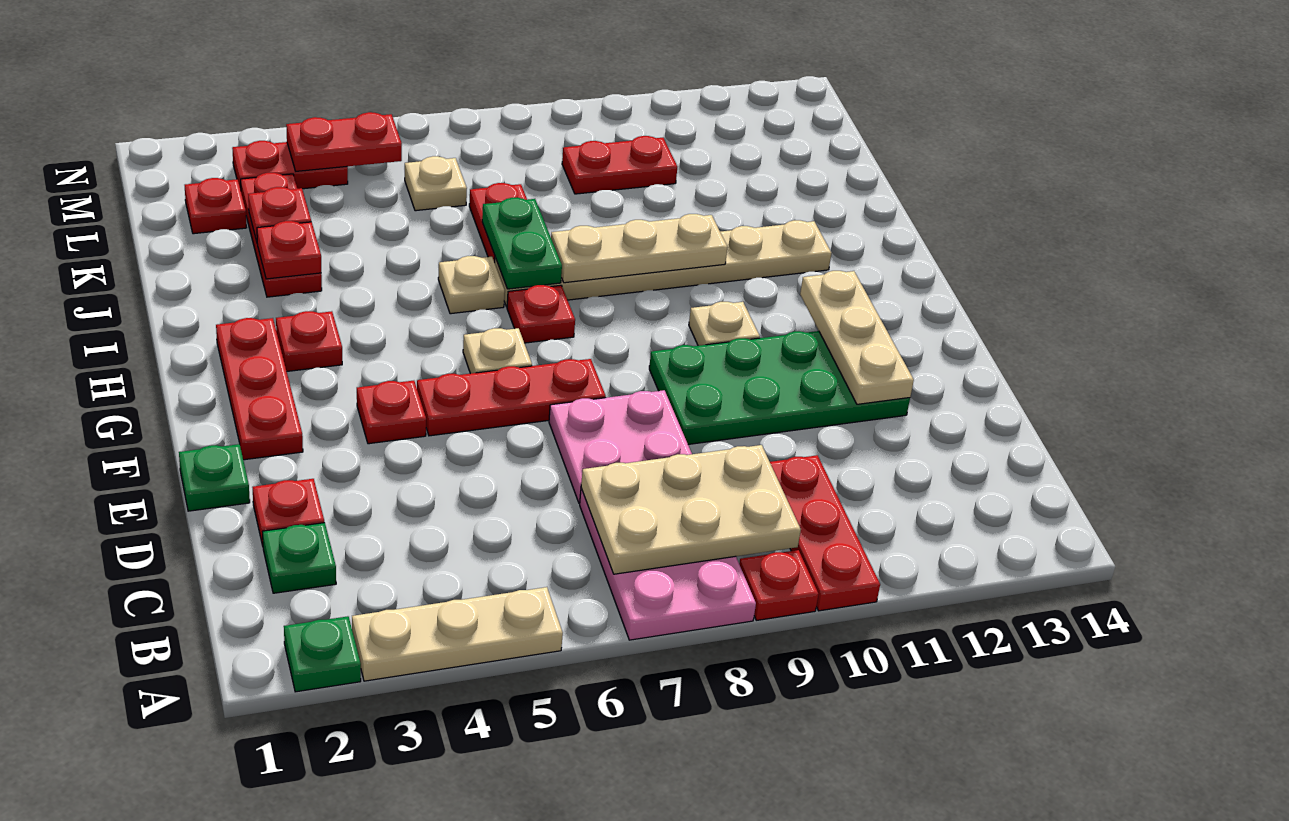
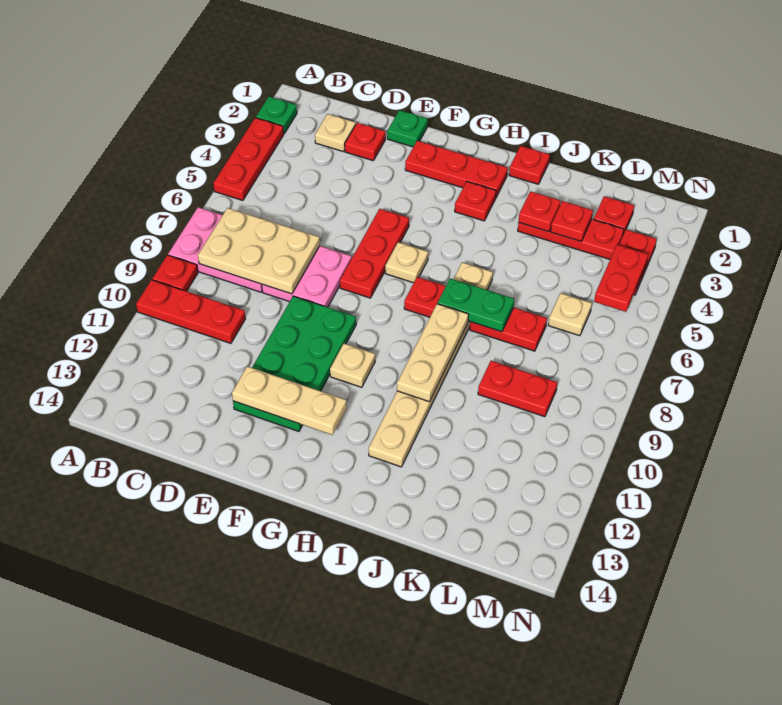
tan 1x3 plate [352,587,563,681] -> red 1x3 plate [213,118,284,200]
tan 2x3 plate [581,445,801,574] -> tan 2x3 plate turned to [198,208,320,294]
green 1x1 plate [263,523,336,593] -> tan 1x1 plate [315,114,356,152]
red 1x1 plate [357,381,426,444] -> red 1x1 plate moved to [509,146,550,184]
red 1x2 plate [562,136,677,194] -> red 1x2 plate turned to [478,361,557,417]

